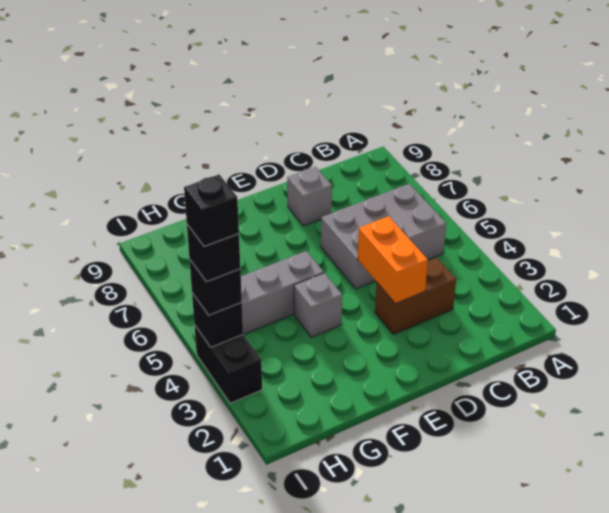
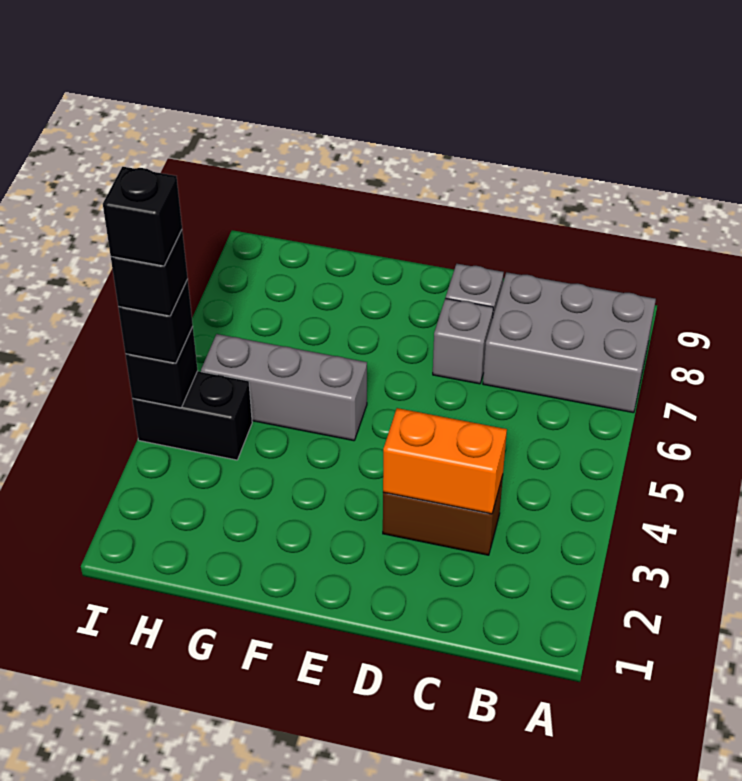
grey 2x3 brick [321,184,446,289] -> grey 2x3 brick moved to [483,272,656,413]
orange 1x2 brick [358,216,428,304] -> orange 1x2 brick turned to [383,408,507,514]
grey 1x1 brick [294,273,342,337] -> grey 1x1 brick moved to [433,298,493,384]
black 1x2 brick [194,325,262,403] -> black 1x2 brick turned to [132,371,252,460]

